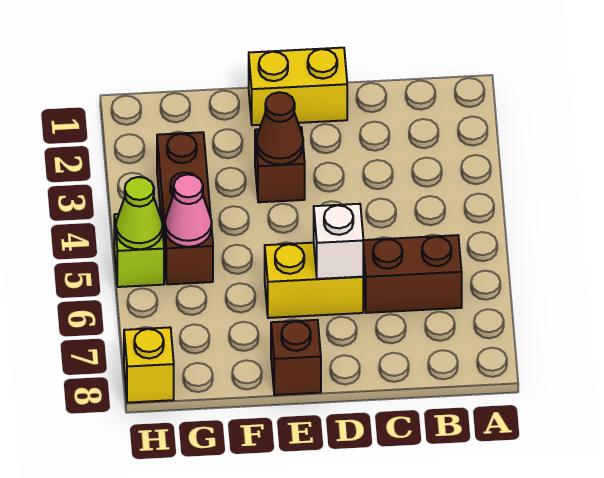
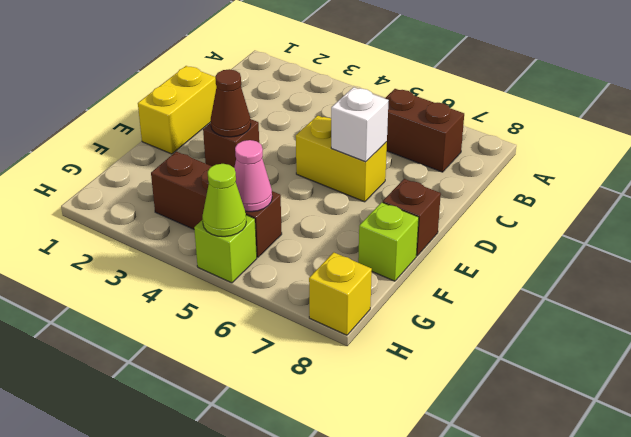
brown 1x2 brick [363,235,462,313] -> brown 1x2 brick turned to [385,89,464,172]
yellow 1x2 brick [265,243,363,318] -> yellow 1x2 brick turned to [296,116,387,202]
none -> lime 1x1 brick [358,202,419,281]

